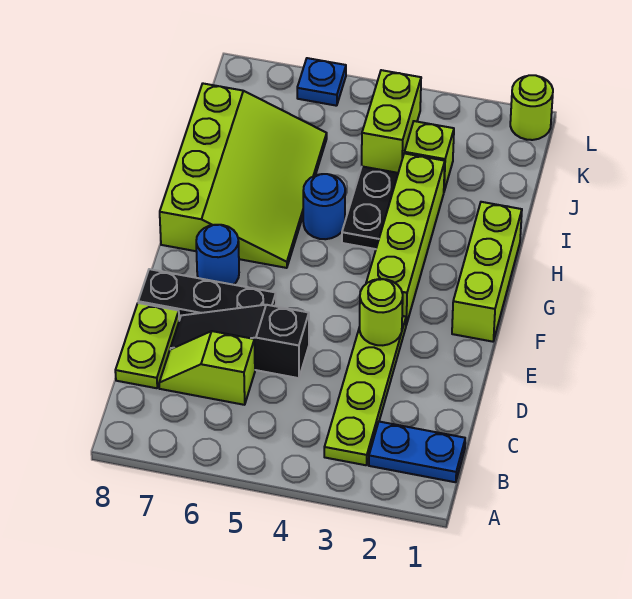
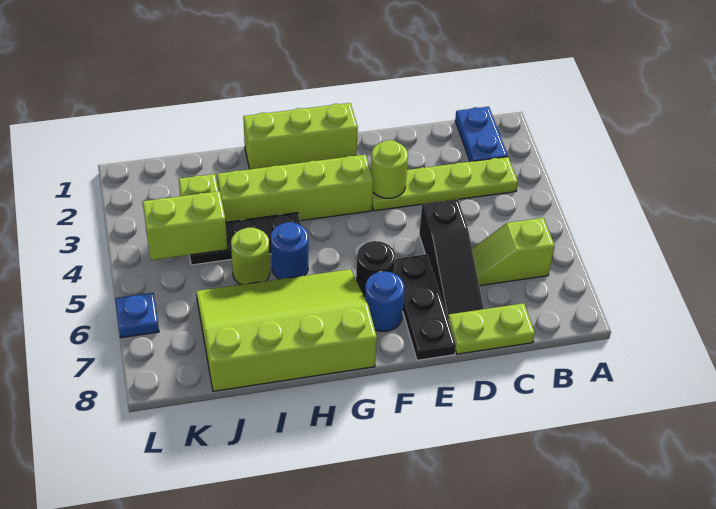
lime 1x2 slope [159,331,255,405] -> lime 1x2 slope turned to [472,218,555,286]
none -> black 1x1 round brick [356,241,395,298]
lime 1x1 round brick [510,75,553,140] -> lime 1x1 round brick moved to [231,228,270,285]

